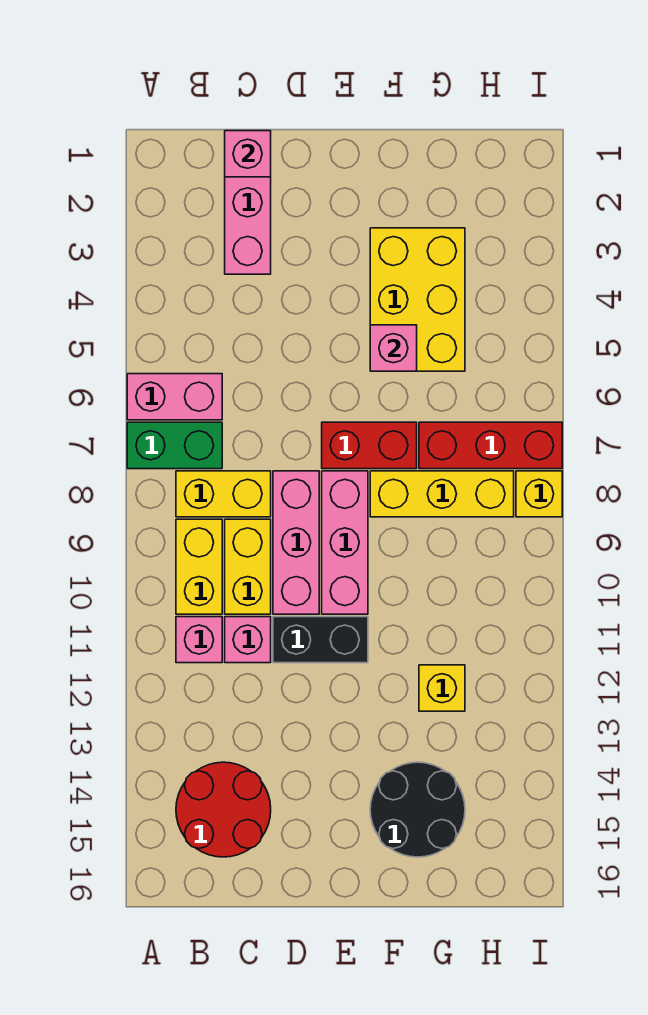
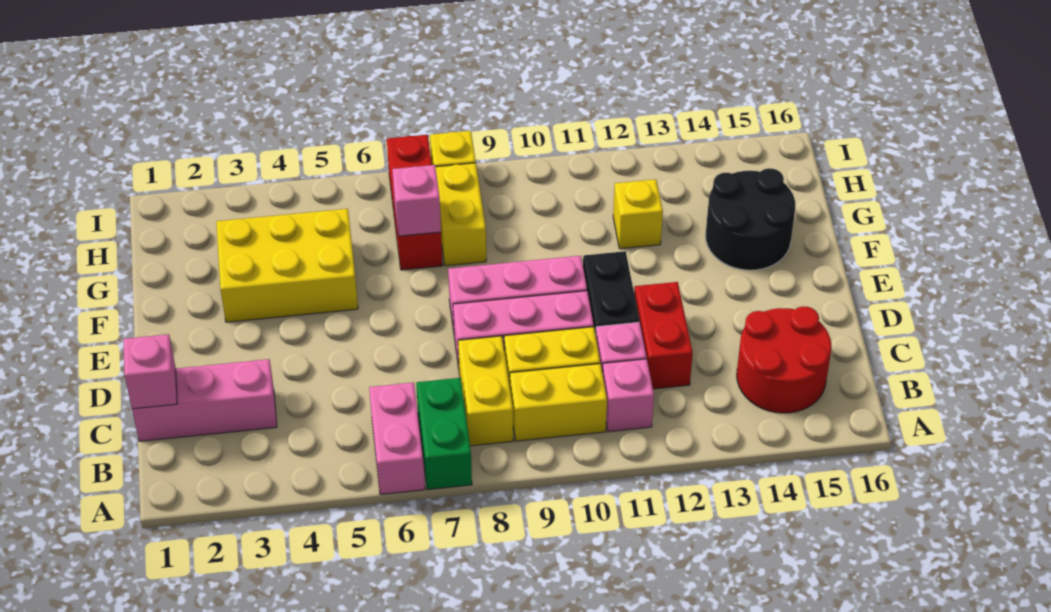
red 1x2 brick [322,422,417,469] -> red 1x2 brick moved to [634,282,693,389]
pink 1x1 brick [370,325,417,371] -> pink 1x1 brick moved to [392,165,441,236]
yellow 1x3 brick [370,471,514,517] -> yellow 1x2 brick [436,163,486,266]

